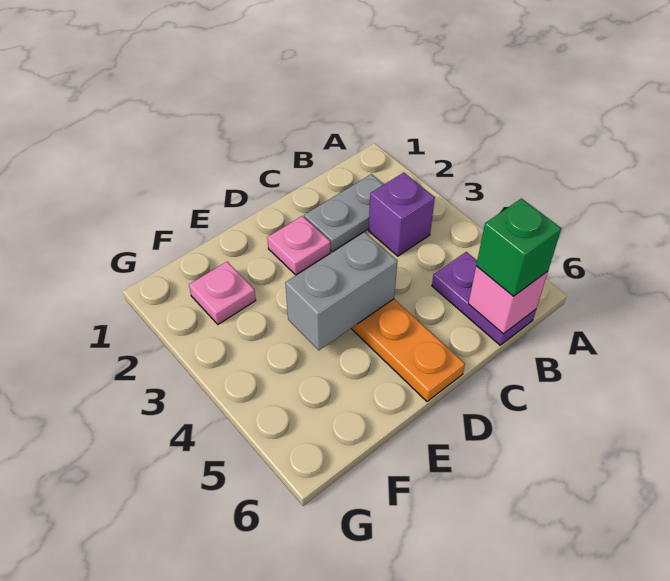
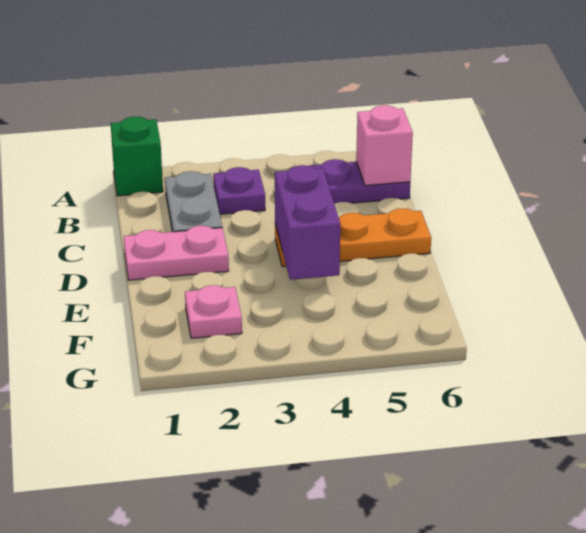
purple 1x1 brick [369,173,435,256] -> purple 1x1 plate [213,167,265,214]
green 1x1 brick [476,199,561,296] -> green 1x1 brick moved to [111,117,163,196]
pink 1x1 plate [267,216,330,275] -> pink 1x2 plate [124,226,229,280]
grey 1x2 brick [285,232,397,350] -> purple 1x2 brick [275,165,340,280]

